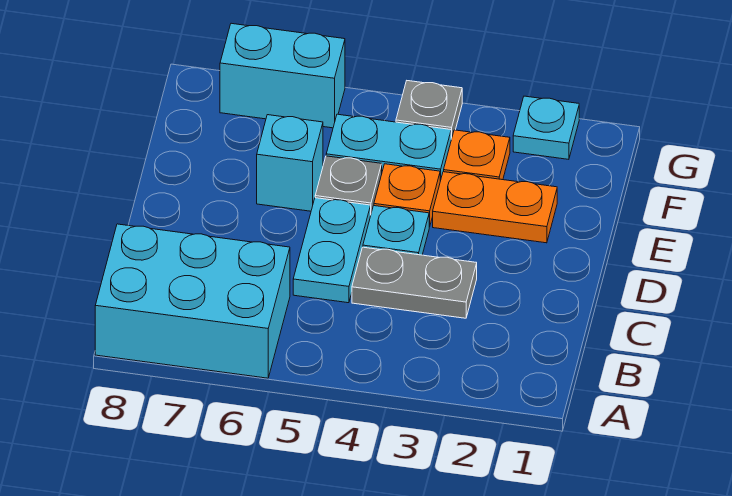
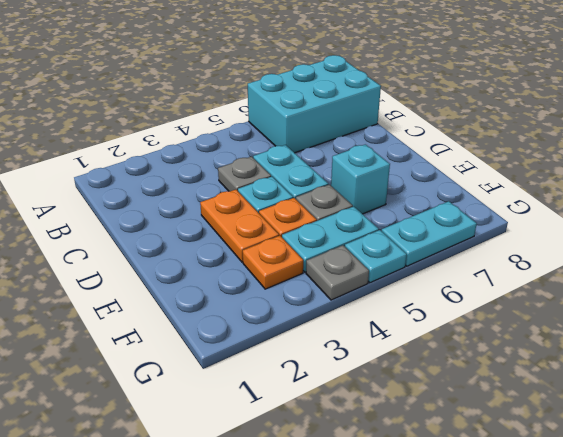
grey 1x2 plate [352,247,477,318] -> grey 1x1 plate [218,157,271,191]
orange 1x2 plate [433,172,557,243] -> orange 1x2 plate turned to [200,190,279,262]
cyan 1x1 plate [513,96,579,159] -> cyan 1x1 plate moved to [345,230,407,283]
cyan 1x2 brick [220,23,345,128] -> cyan 1x2 plate [382,201,477,266]

